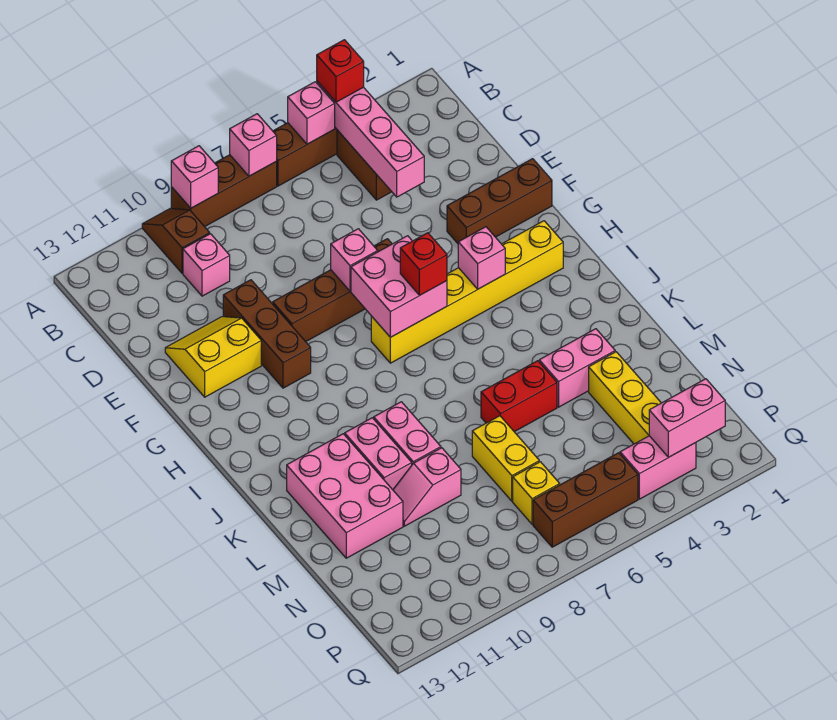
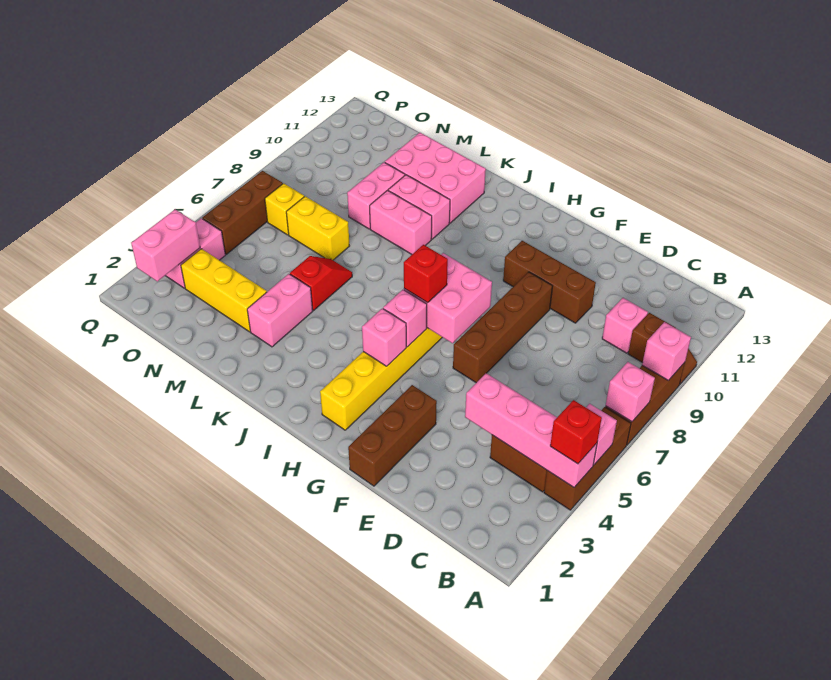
yellow 2x2 slope [165,317,261,397] -> none
pink 1x1 brick [331,229,378,291] -> pink 1x1 brick moved to [383,290,427,347]
red 1x2 brick [481,361,557,432] -> red 1x2 slope [290,256,352,310]
pink 1x2 slope [393,448,461,526] -> pink 1x2 brick [347,162,405,229]

